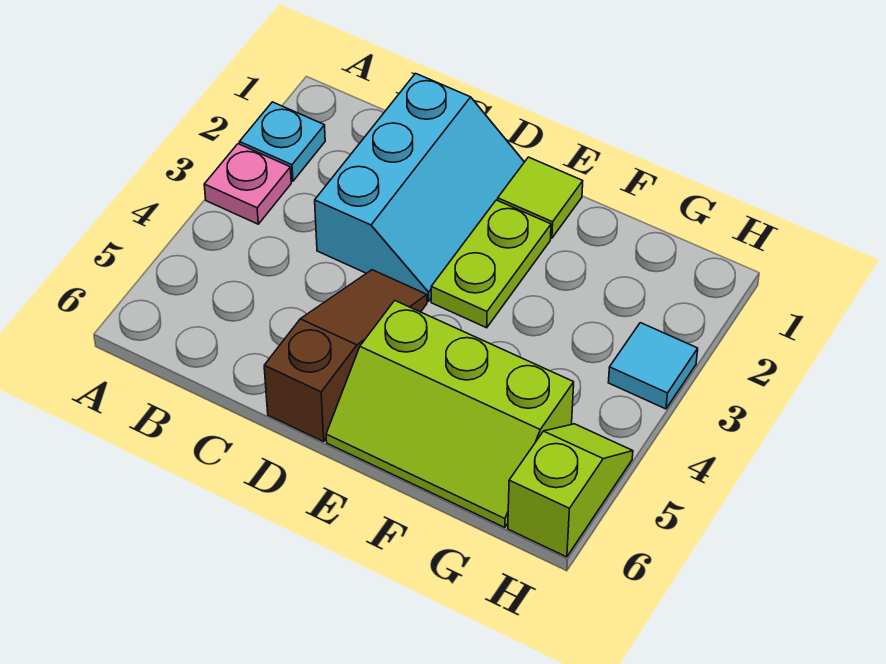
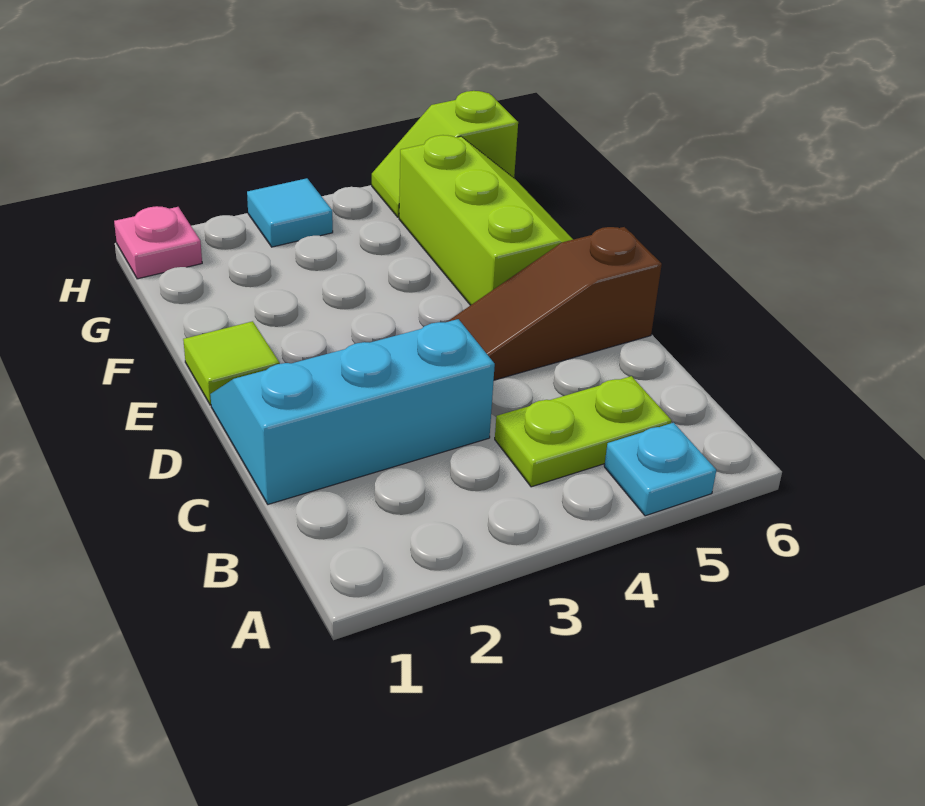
cyan 1x1 plate [240,102,325,181] -> cyan 1x1 plate moved to [604,423,716,516]
pink 1x1 plate [204,144,291,224] -> pink 1x1 plate moved to [114,206,202,279]
lime 1x2 plate [431,200,551,328] -> lime 1x2 plate moved to [495,376,671,487]

